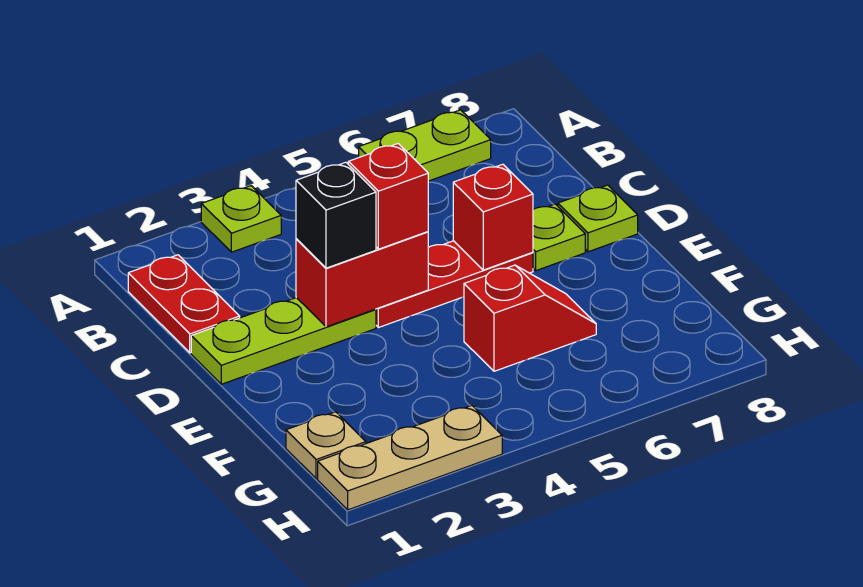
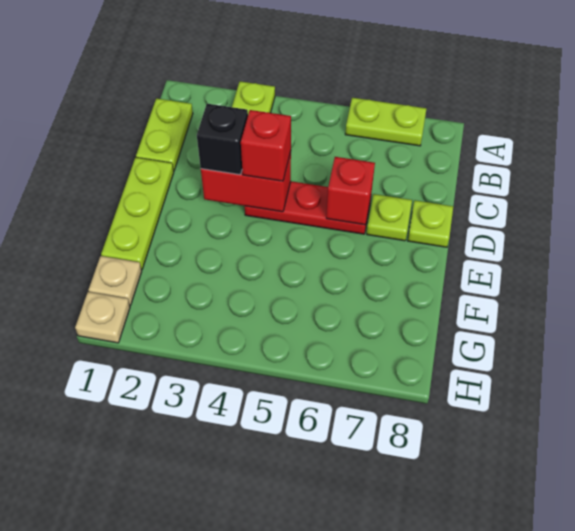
red 1x2 plate [128,255,240,353] -> lime 1x2 plate [136,98,193,171]
lime 1x3 plate [191,298,376,384] -> lime 1x3 plate turned to [101,157,174,269]
red 1x2 slope [464,265,596,371] -> none
tan 1x3 plate [318,406,502,510] -> tan 1x1 plate [75,292,130,343]

